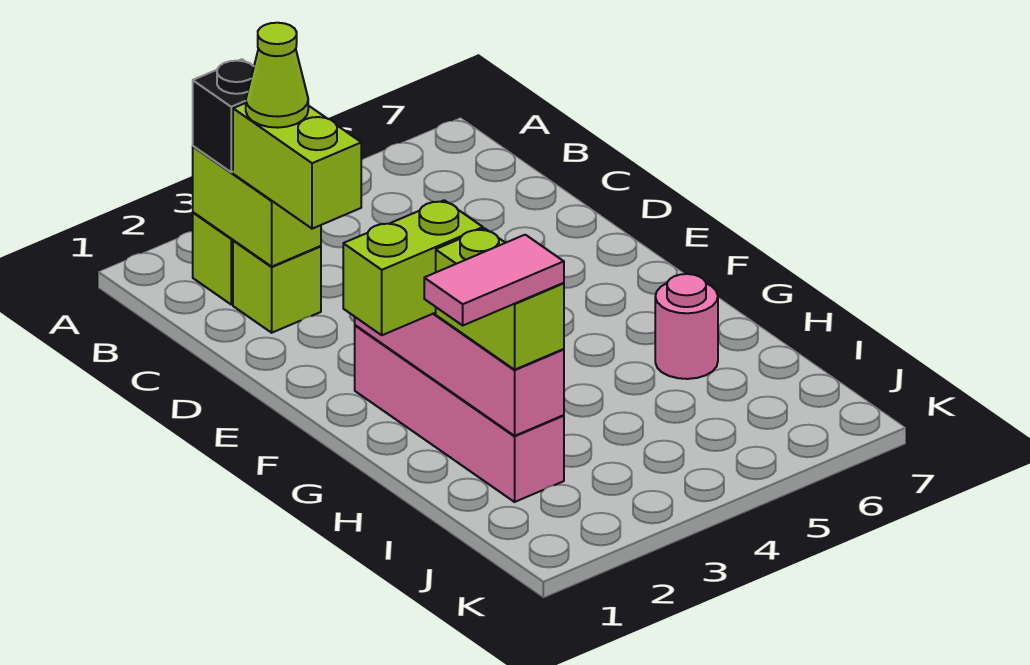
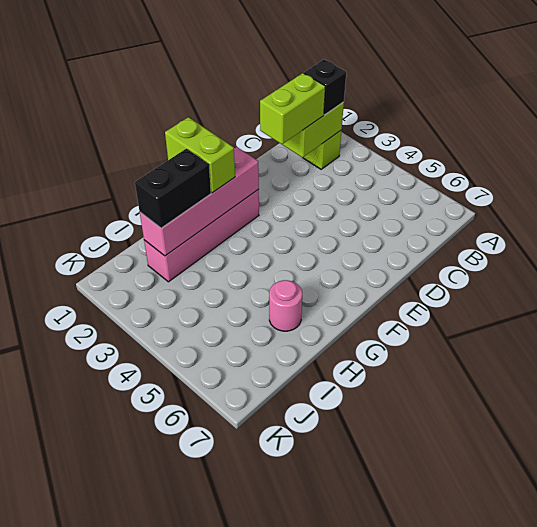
lime 1x1 brick [233,240,321,333] -> none
lime 1x1 cone [246,23,308,128] -> none
lime 1x2 brick [436,228,564,370] -> black 1x2 brick [135,149,211,228]
pink 1x2 tile [424,235,564,325] -> none

